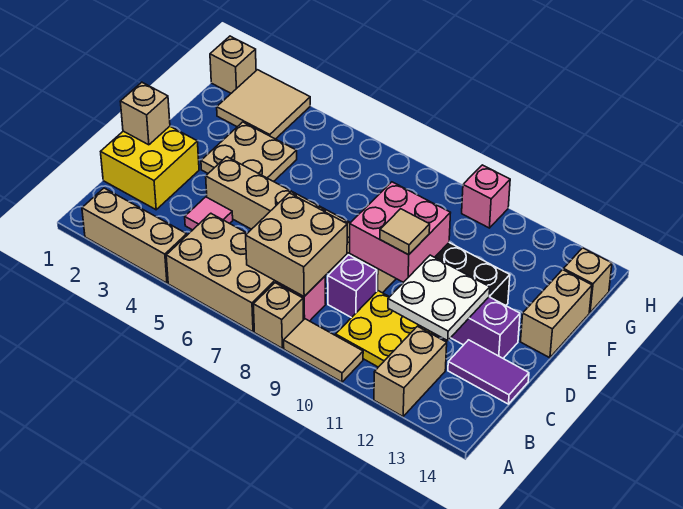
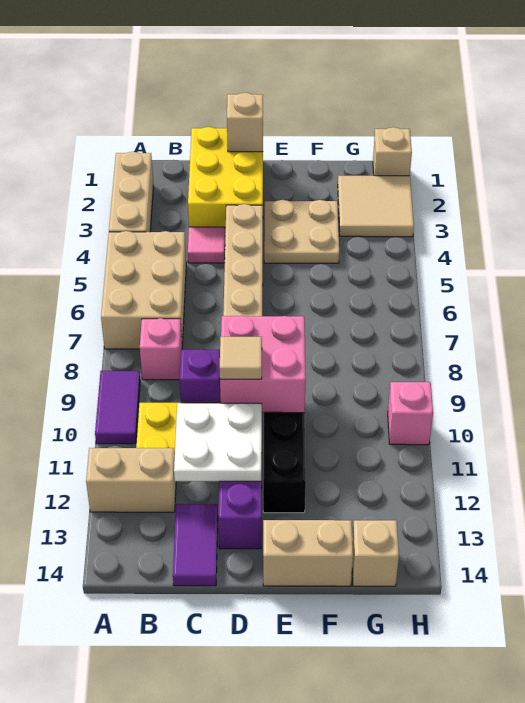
tan 1x1 brick [253,283,303,348] -> none
tan 1x2 tile [284,319,363,382] -> purple 1x2 tile [95,371,140,444]
tan 2x2 brick [246,193,347,297] -> none
yellow 2x2 brick [101,126,199,210] -> yellow 2x3 brick [188,127,263,233]

